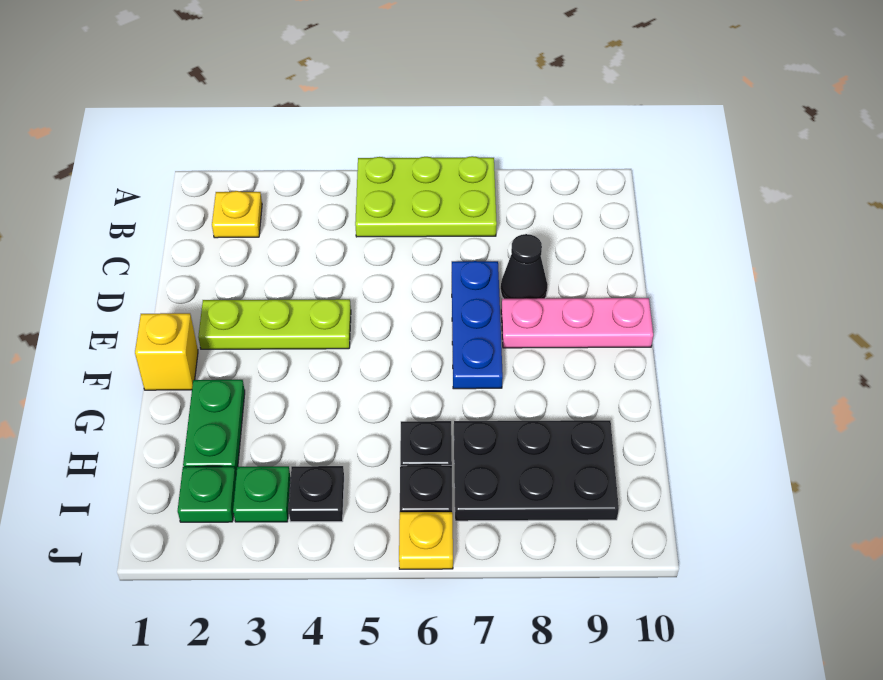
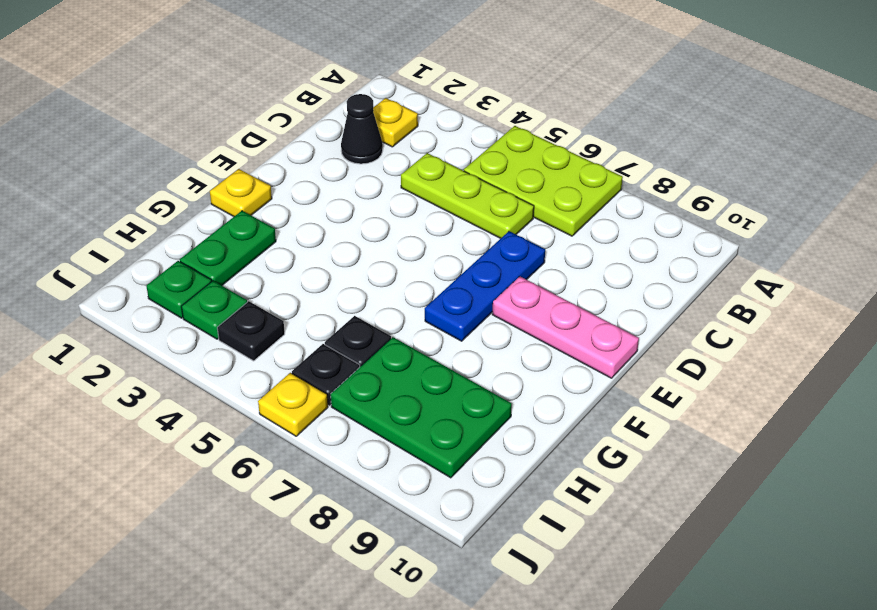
black 1x1 cone [501,234,548,299] -> black 1x1 cone moved to [341,94,383,164]
lime 1x3 plate [198,299,351,349] -> lime 1x3 plate moved to [401,153,534,238]
yellow 1x1 brick [135,313,198,390] -> yellow 1x1 plate [210,169,272,216]
black 2x3 plate [454,420,619,521] -> green 2x3 plate [331,337,512,478]

